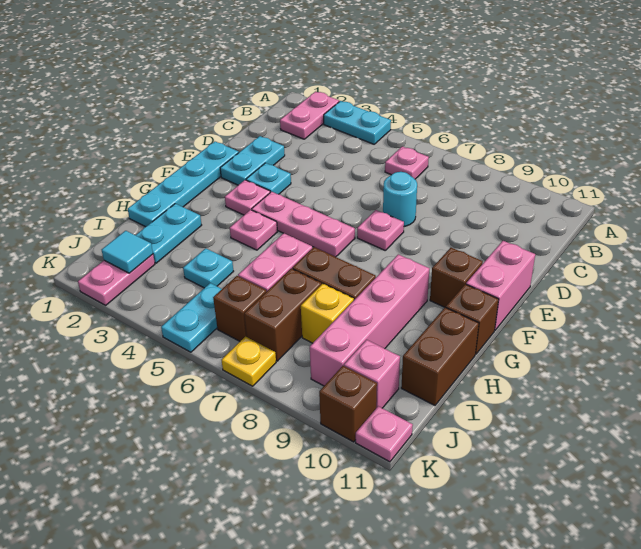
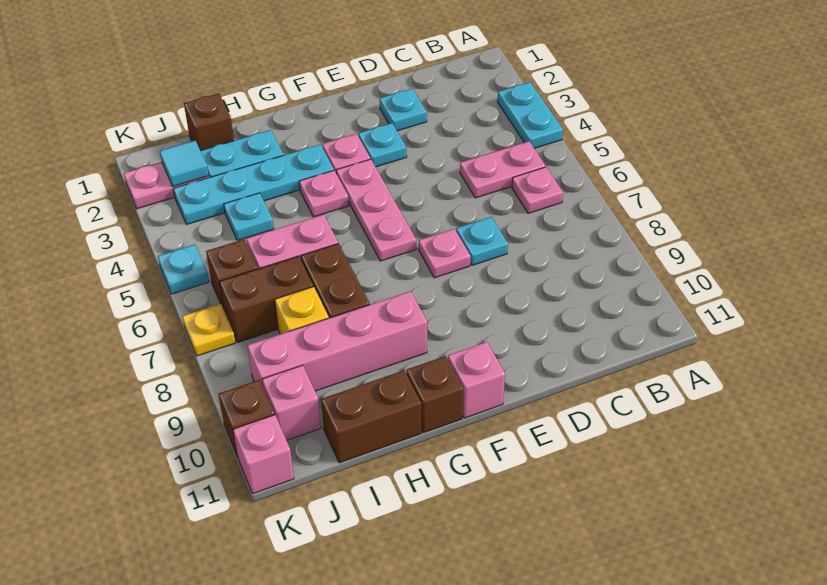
pink 1x2 plate [280,92,339,139] -> pink 1x2 plate moved to [460,141,546,198]
cyan 1x2 plate [220,136,285,185] -> cyan 1x1 plate [380,89,427,131]
cyan 1x1 round brick [383,172,417,227] -> cyan 1x1 plate [456,217,508,265]
cyan 1x4 plate [128,142,239,227] -> cyan 1x4 plate moved to [173,145,334,224]
pink 1x2 brick [466,241,535,330] -> pink 1x1 brick [448,342,505,418]
brown 1x1 brick [430,248,483,307] -> brown 1x1 brick moved to [184,93,234,151]
cyan 1x2 plate [161,283,222,352] -> cyan 1x1 plate [158,245,209,294]
pink 1x1 plate [356,406,413,462] -> pink 1x1 brick [233,415,294,494]

